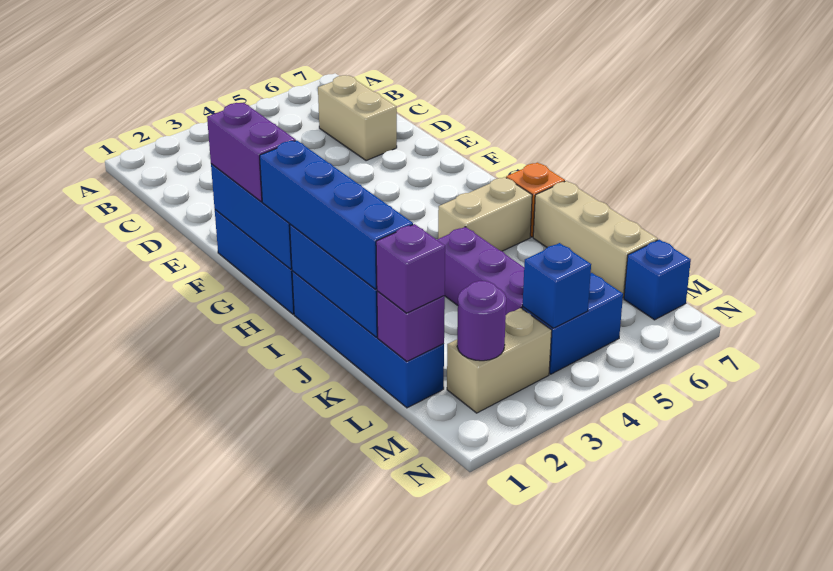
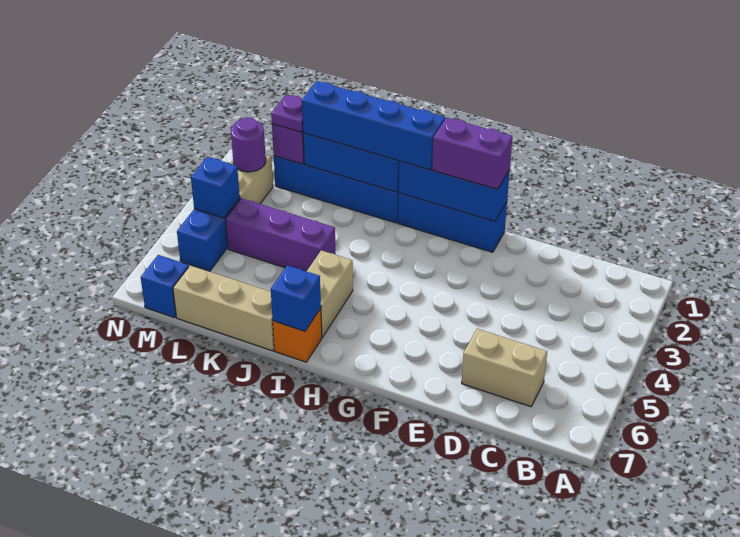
none -> blue 1x1 brick [271,265,321,331]
purple 1x1 brick [376,224,445,313] -> purple 1x1 plate [271,94,303,132]

